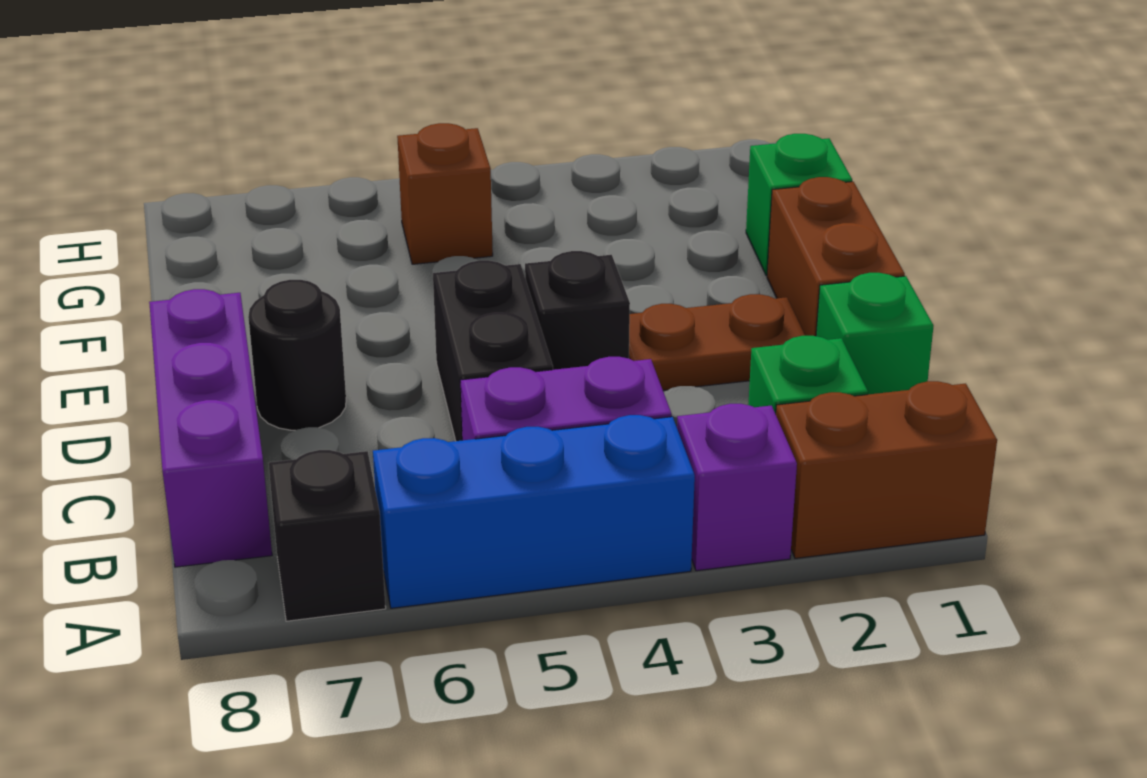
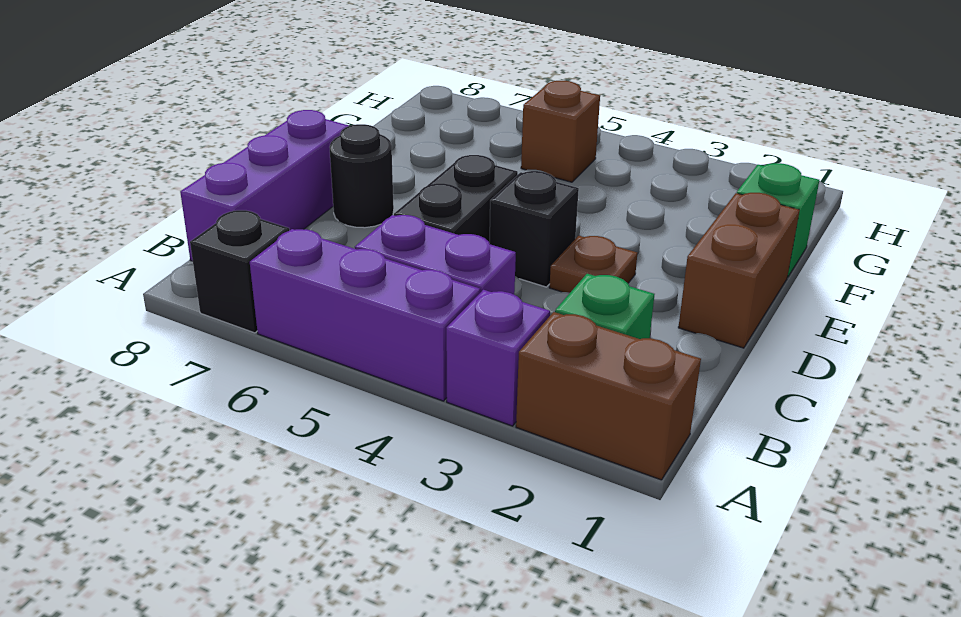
blue 1x3 brick [373,415,695,608] -> purple 1x3 brick [250,229,480,401]
green 1x1 brick [816,273,934,394] -> none
brown 1x2 plate [629,294,805,390] -> brown 1x1 plate [549,236,637,293]

